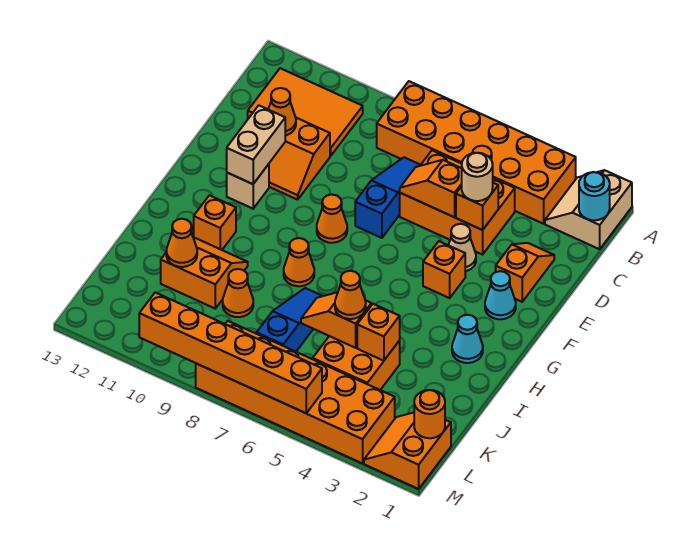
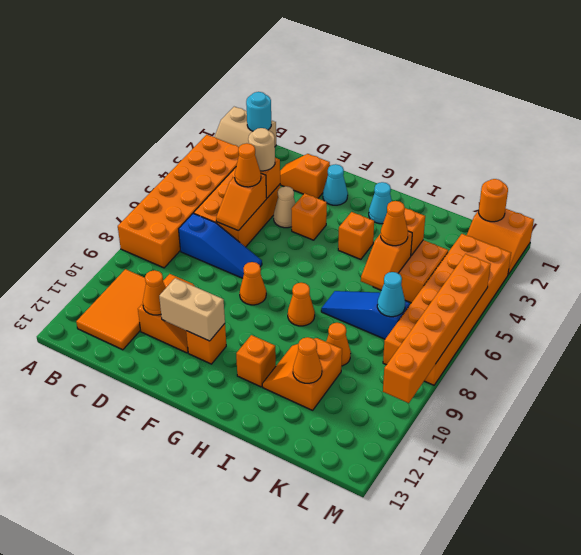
blue 1x3 slope [355,157,420,238] -> blue 1x3 slope turned to [179,213,262,278]
none -> orange 1x1 cone [235,143,261,187]
tan 1x1 brick [227,164,269,209] -> orange 1x1 brick [186,324,226,364]
none -> orange 1x1 brick [338,212,374,259]
none -> cyan 1x1 cone [377,272,405,317]

